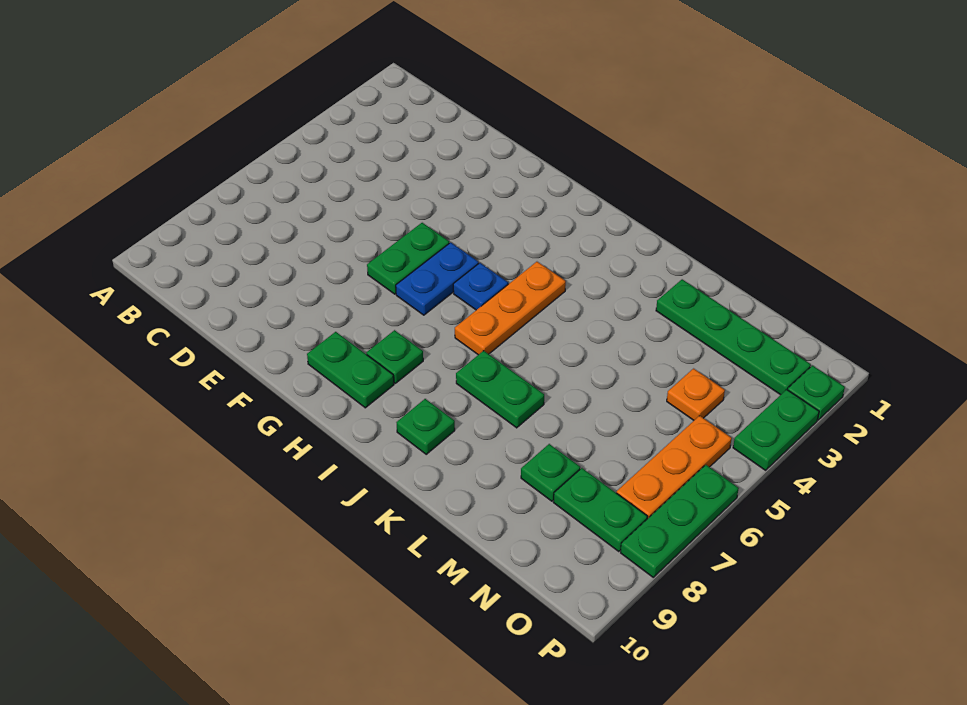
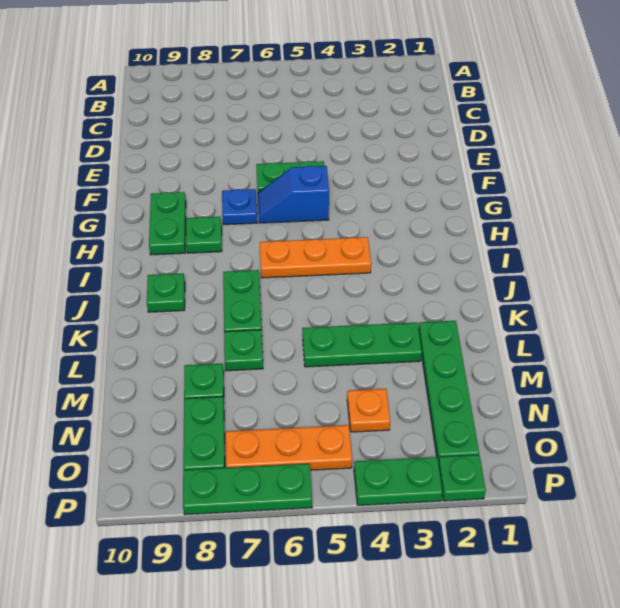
blue 1x2 plate [396,243,479,315] -> blue 1x2 slope [258,166,329,223]
blue 1x1 plate [453,263,508,310] -> blue 1x1 plate moved to [222,189,257,225]
none -> green 1x3 plate [302,322,422,367]
none -> green 1x1 plate [224,330,263,371]

